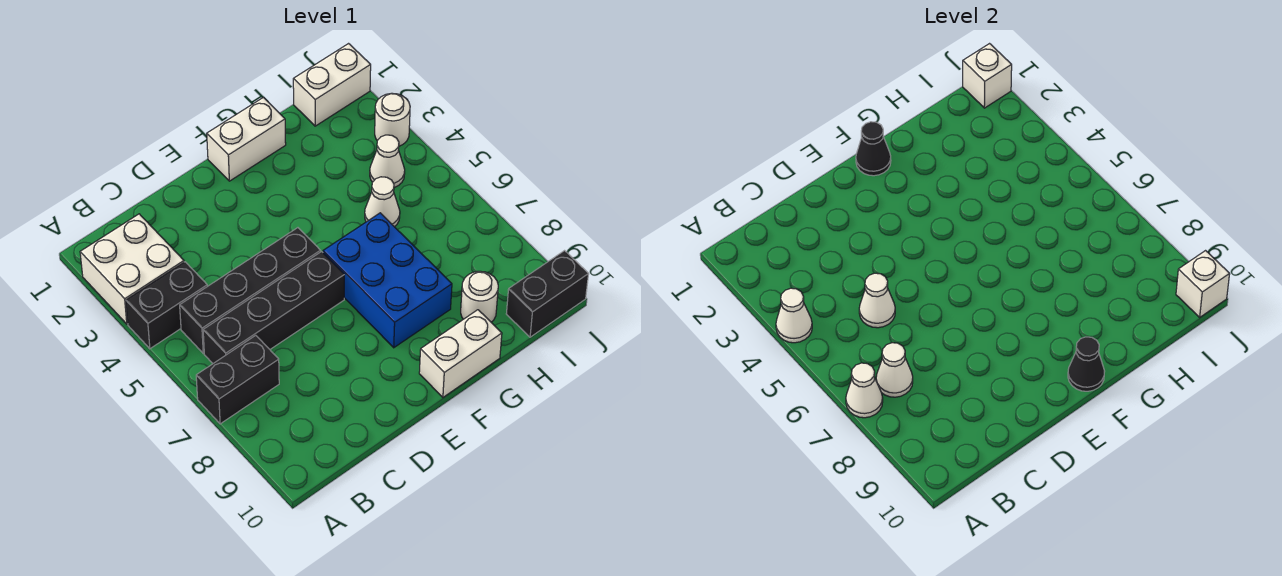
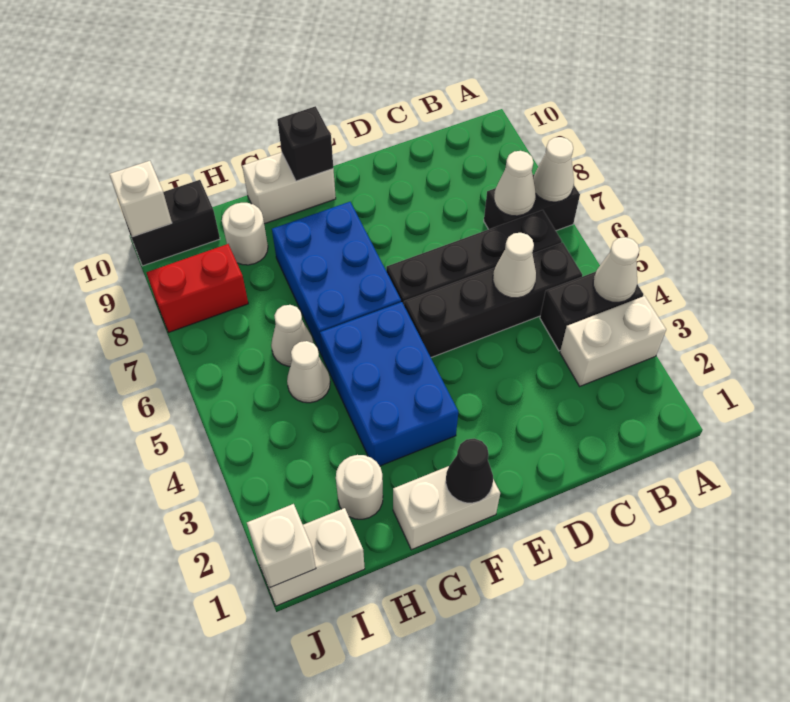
white 2x2 brick [80,214,184,324] -> white 1x2 brick [560,296,666,386]
none -> blue 2x3 brick [320,302,458,466]
black 1x1 cone [1068,337,1105,391] -> black 1x1 brick [277,106,333,181]
white 1x1 cone [370,135,405,188] -> white 1x1 cone moved to [271,305,313,366]
none -> red 1x2 brick [146,244,248,332]
white 1x1 round brick [375,93,410,146] -> white 1x1 round brick moved to [336,455,383,519]

